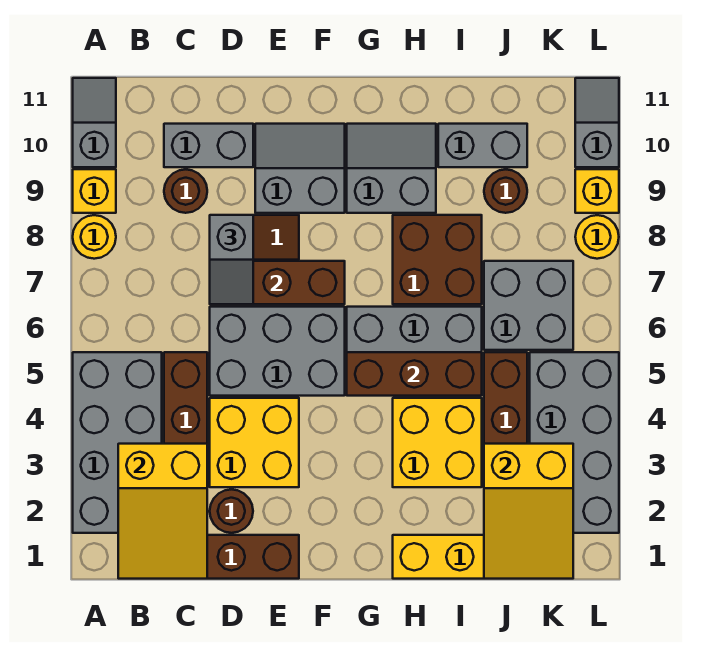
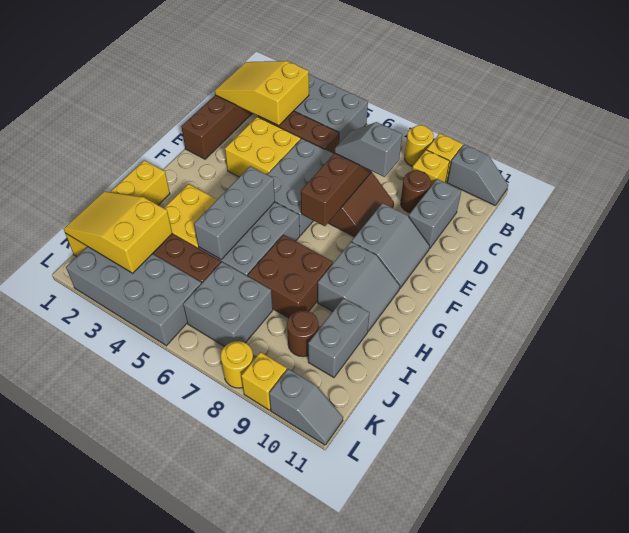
none -> yellow 1x1 brick [412,150,450,187]
brown 1x1 round brick [210,489,253,533] -> none
brown 1x3 brick [347,352,482,396] -> grey 1x3 brick [194,166,275,260]

